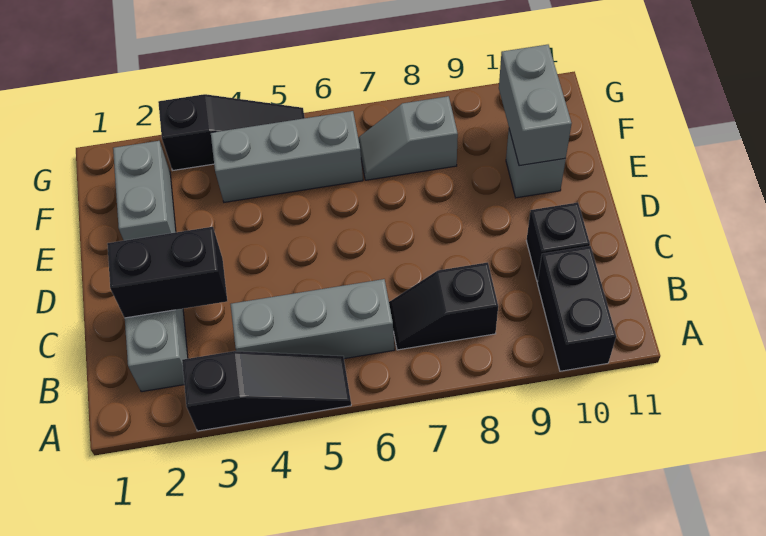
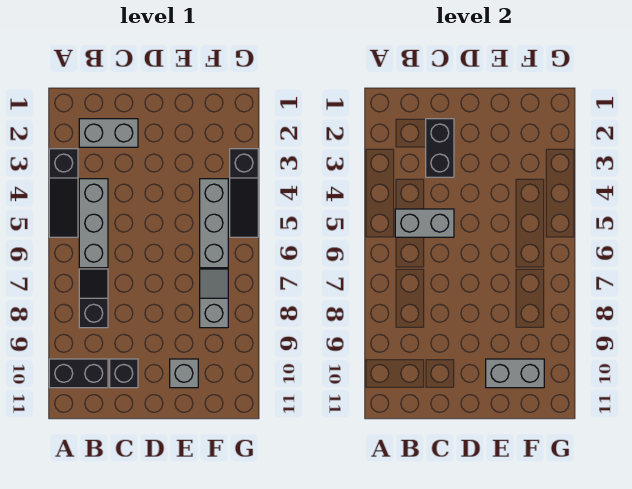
grey 1x2 brick [113,141,176,241] -> grey 1x2 brick moved to [395,209,454,237]

